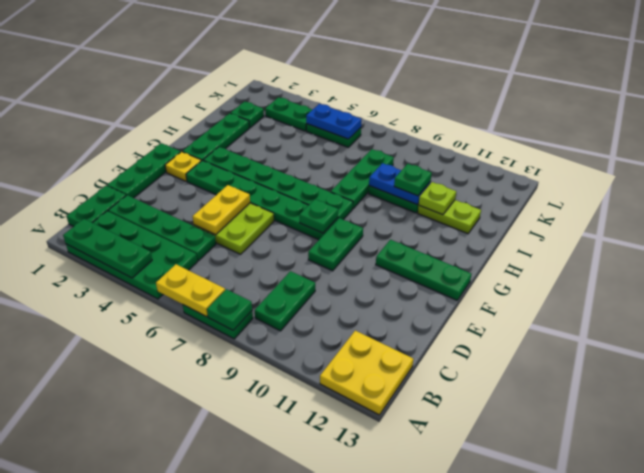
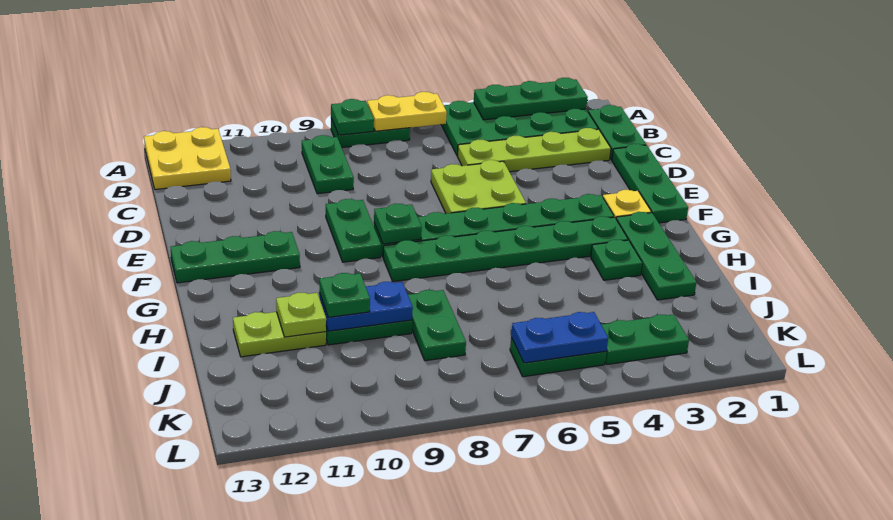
green 1x4 plate [108,195,216,261] -> lime 1x4 plate [458,128,611,172]
yellow 1x2 plate [193,185,250,235] -> none
green 1x3 plate [331,149,394,209] -> green 1x2 plate [408,290,466,361]
green 1x1 plate [231,102,264,128] -> green 1x1 plate moved to [591,240,642,280]

